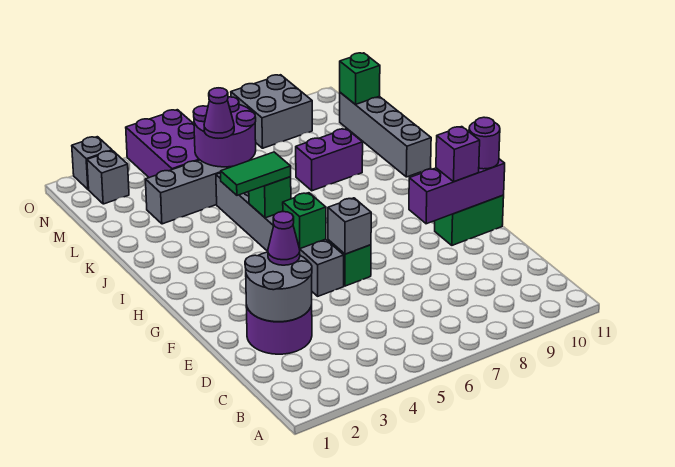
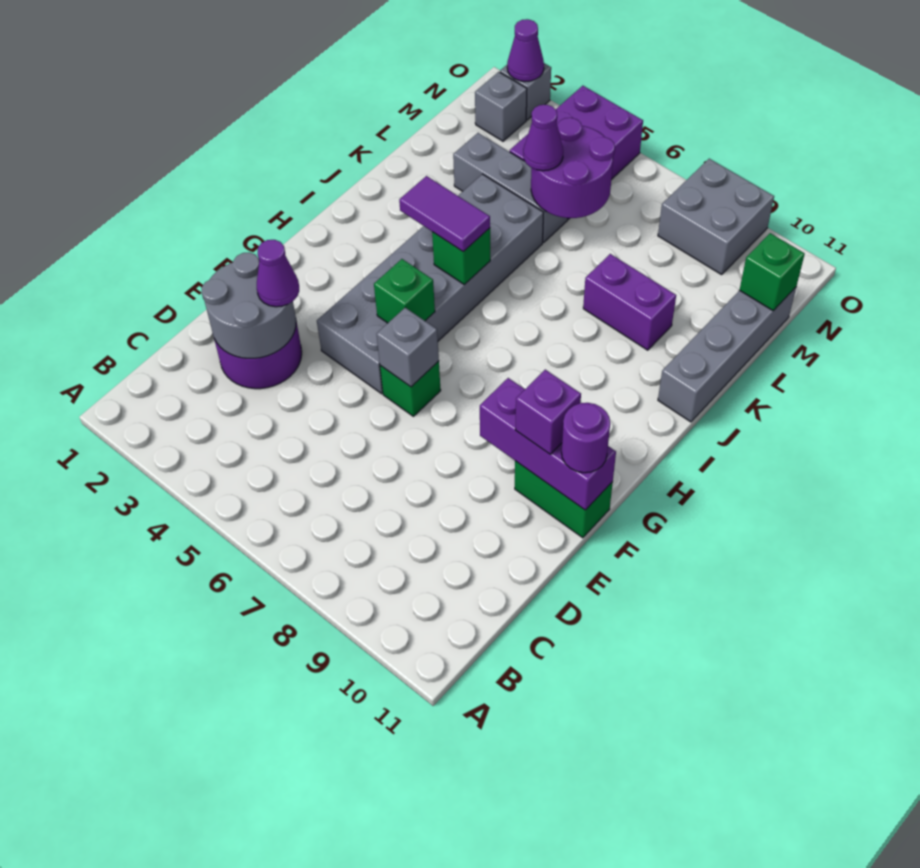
grey 1x6 brick [216,173,344,296] -> grey 2x6 brick [317,174,544,394]
green 1x2 tile [221,152,291,195] -> purple 1x2 tile [399,176,490,252]
none -> purple 1x1 cone [507,19,544,82]

